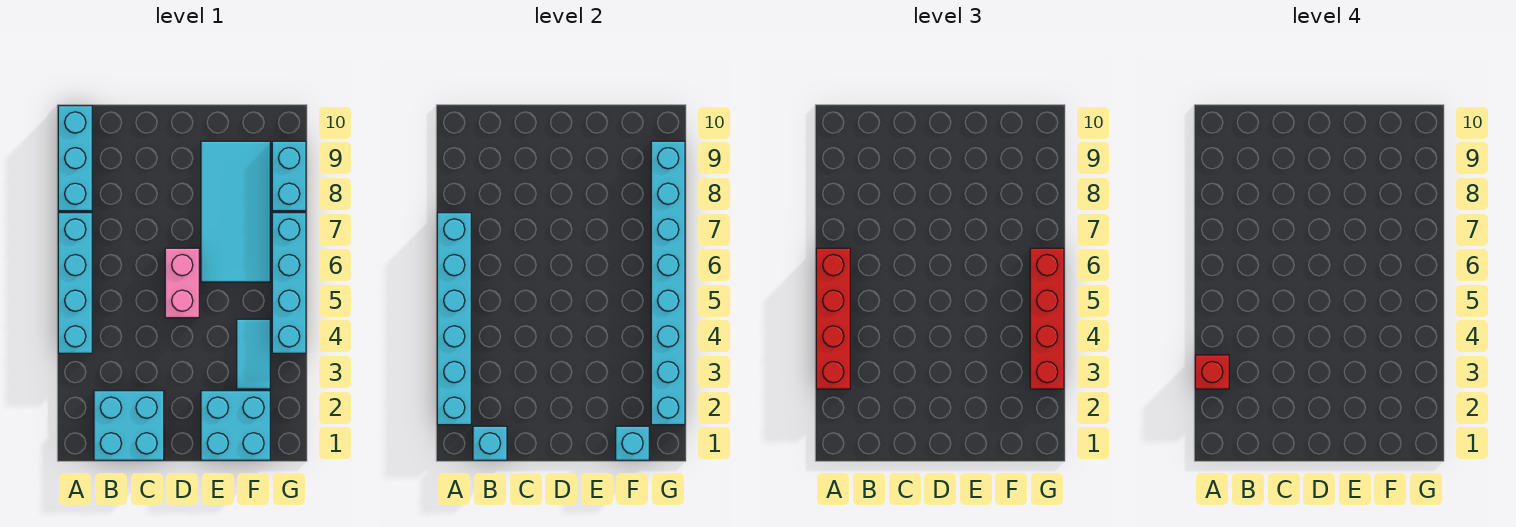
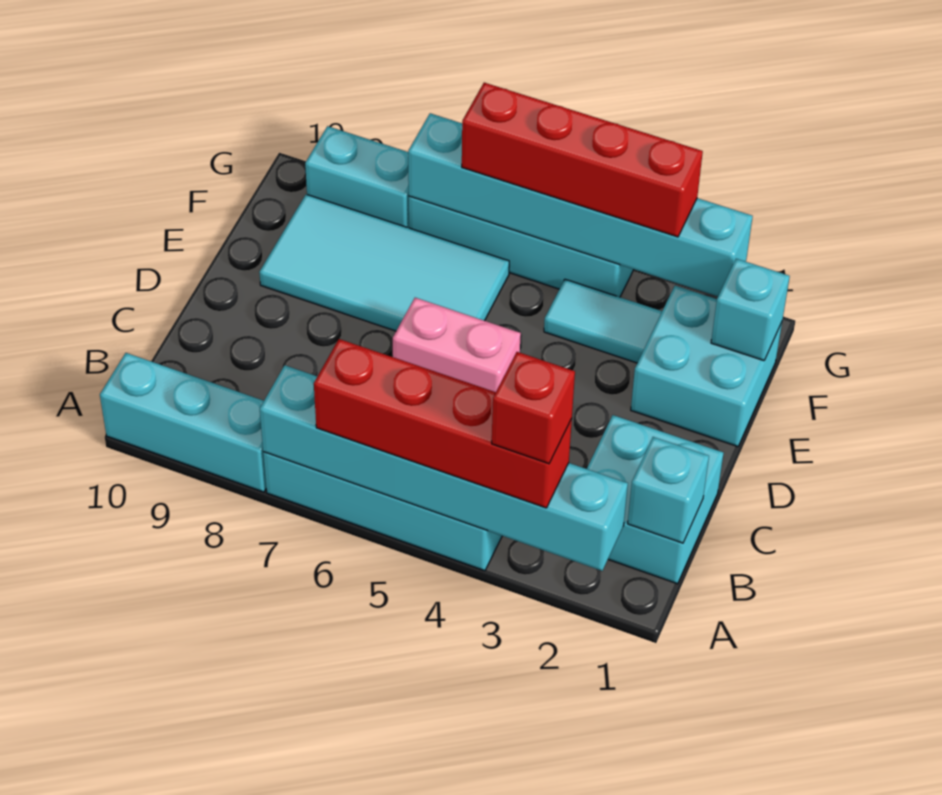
cyan 1x8 brick [651,141,685,425] -> cyan 1x6 brick [408,113,753,296]

